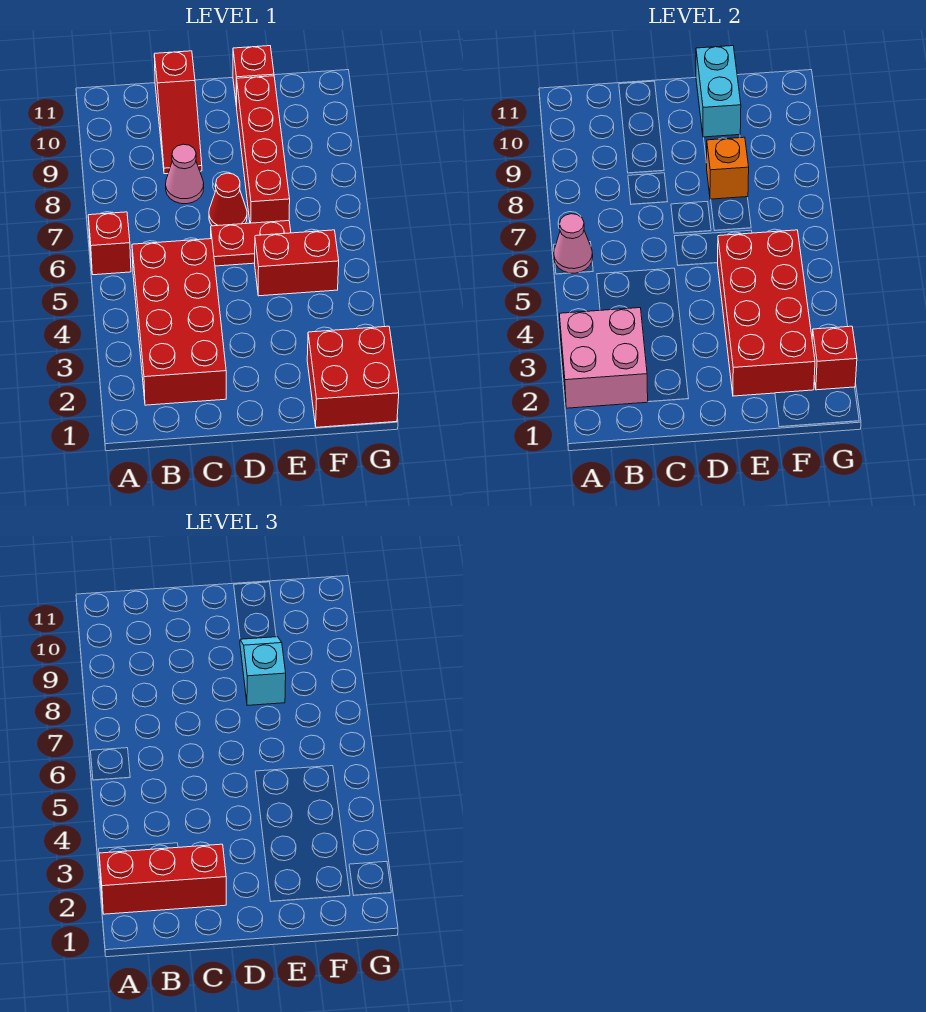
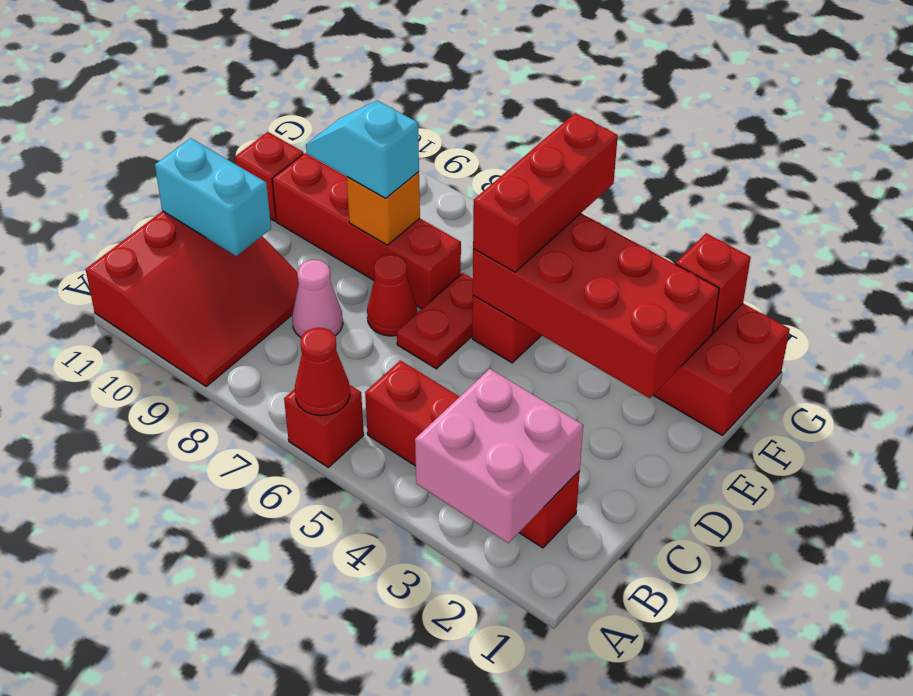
red 1x3 brick [99,844,226,914] -> red 1x3 brick moved to [473,113,618,272]
pink 1x1 cone [554,214,593,273] -> red 1x1 cone [295,328,350,416]
red 2x4 brick [132,239,226,405] -> red 1x4 brick [365,360,580,548]
red 1x3 slope [154,51,202,174] -> red 3x3 slope [85,211,299,386]
cyan 1x2 brick [696,46,741,137] -> cyan 1x2 brick moved to [155,138,271,256]

